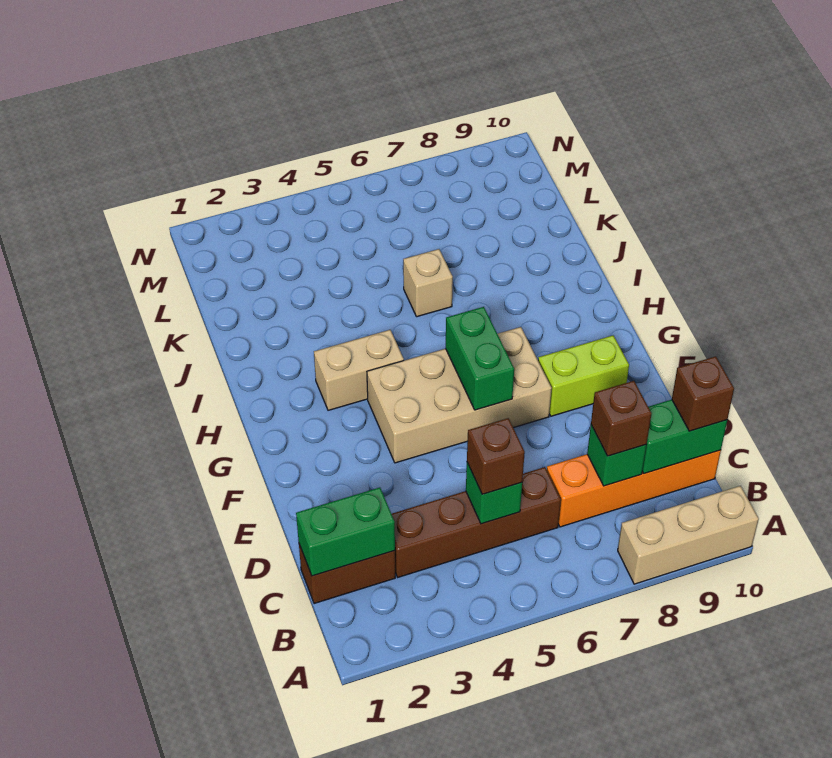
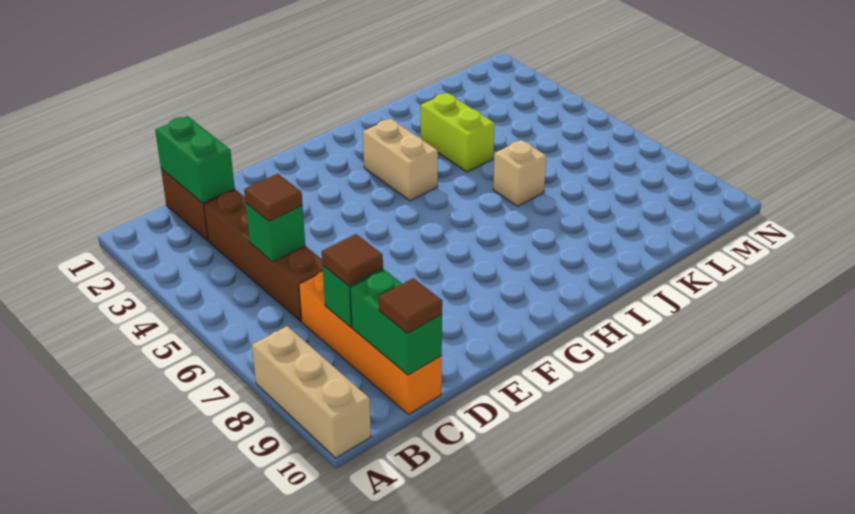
brown 1x1 brick [467,418,525,494] -> brown 1x1 tile [244,174,303,221]
brown 1x1 brick [591,381,651,456] -> brown 1x1 tile [322,234,383,286]
brown 1x1 brick [672,356,734,431] -> brown 1x1 tile [379,278,442,334]
tan 2x4 brick [367,327,552,463] -> none
green 1x2 brick [446,307,514,410] -> none
lime 1x2 brick [538,336,629,416] -> lime 1x2 brick moved to [421,93,495,172]

